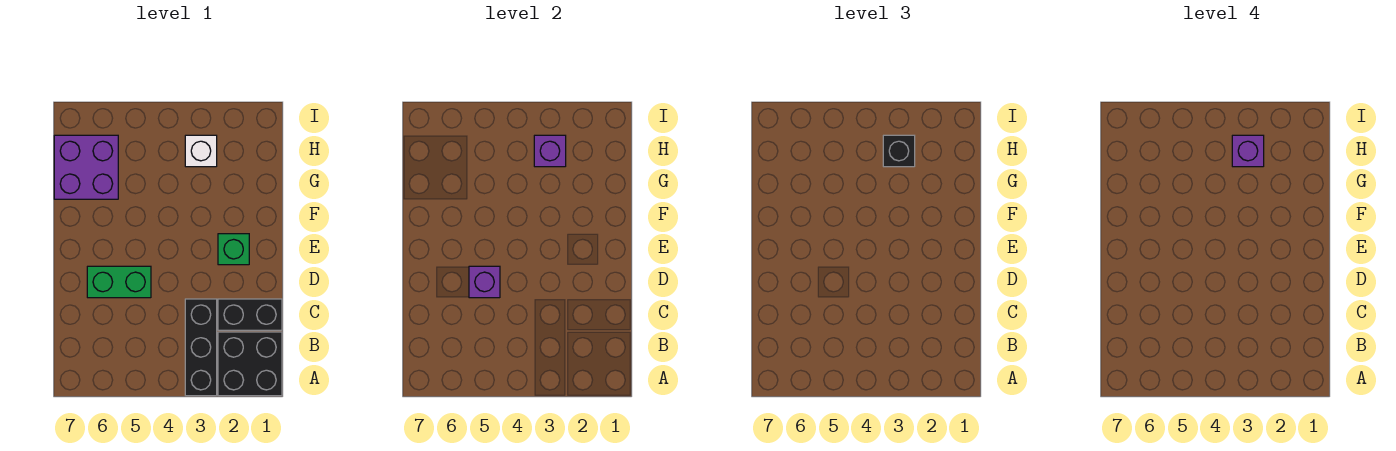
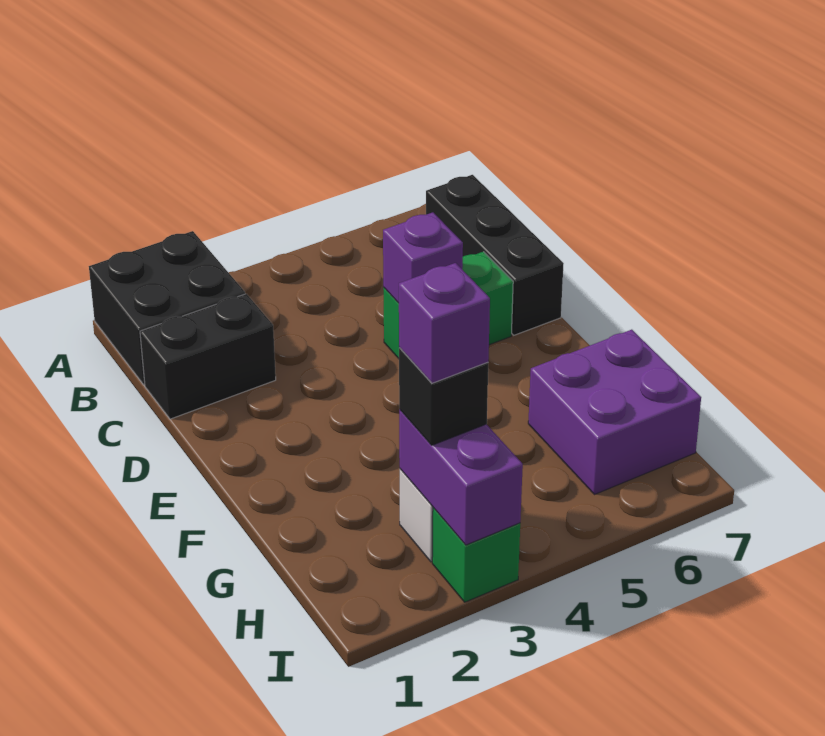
black 1x3 brick [185,299,217,396] -> black 1x3 brick moved to [426,175,564,335]
green 1x1 brick [218,234,249,265] -> green 1x1 brick moved to [432,508,520,602]
purple 1x1 brick [534,135,566,167] -> purple 1x2 brick [399,410,523,545]

